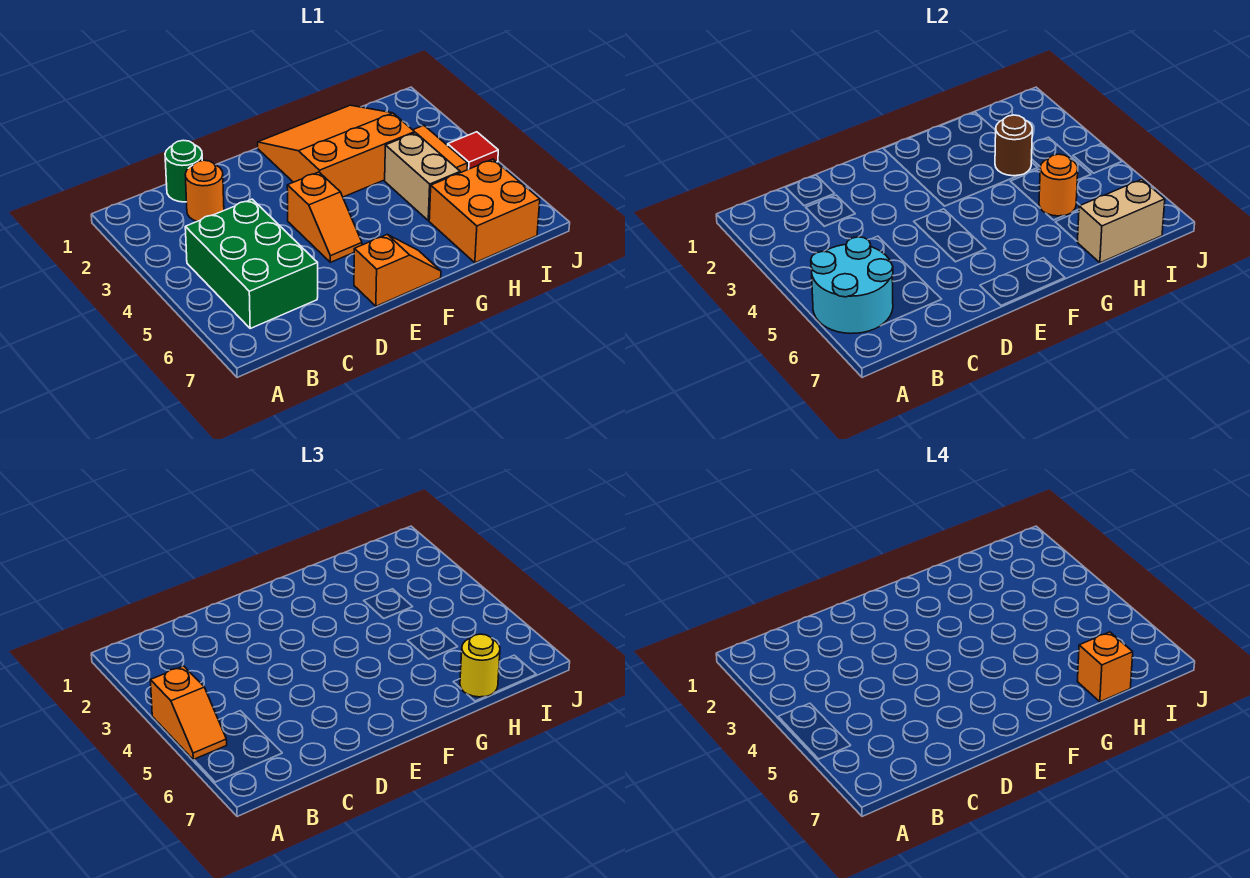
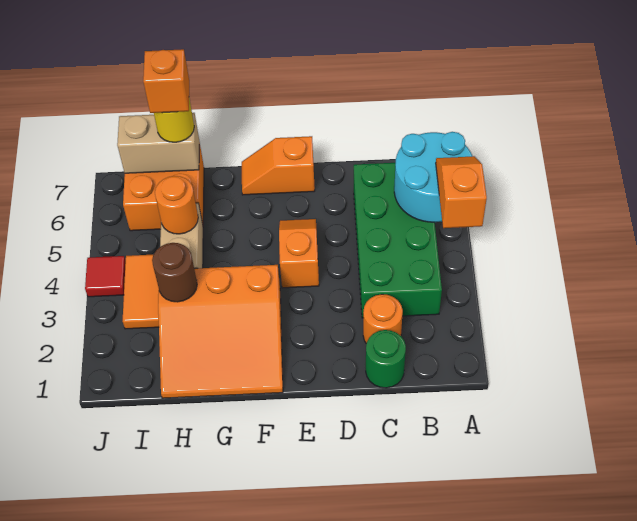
green 2x3 brick [185,199,318,328] -> green 2x4 brick [354,163,442,318]

